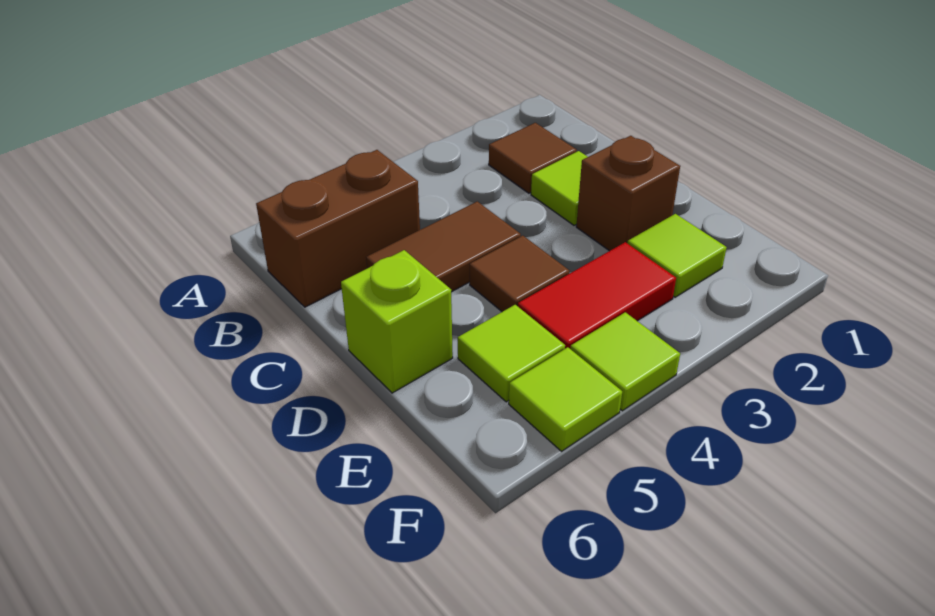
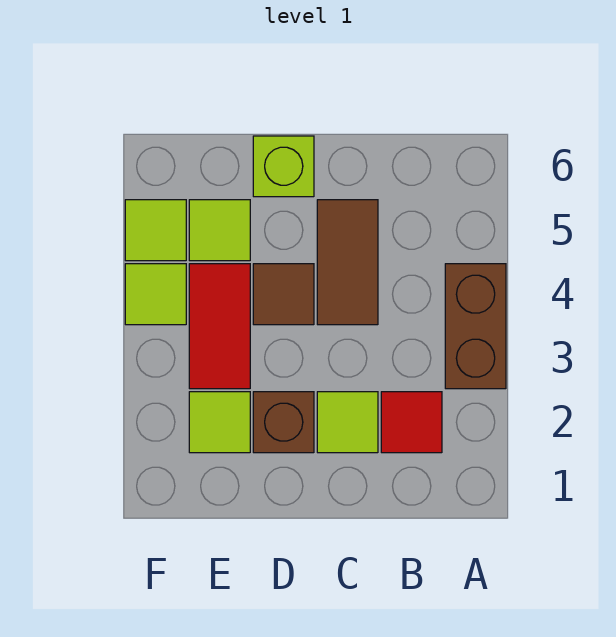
brown 1x1 tile [489,123,577,193] -> red 1x1 tile [381,392,442,453]
brown 1x2 brick [256,150,420,307] -> brown 1x2 brick moved to [445,264,506,389]

